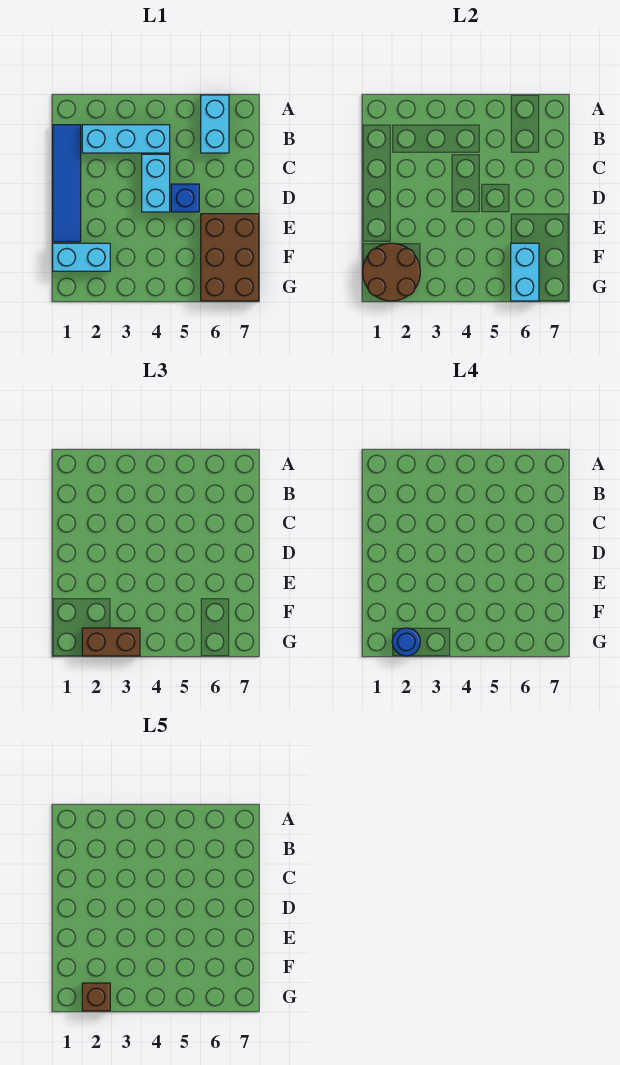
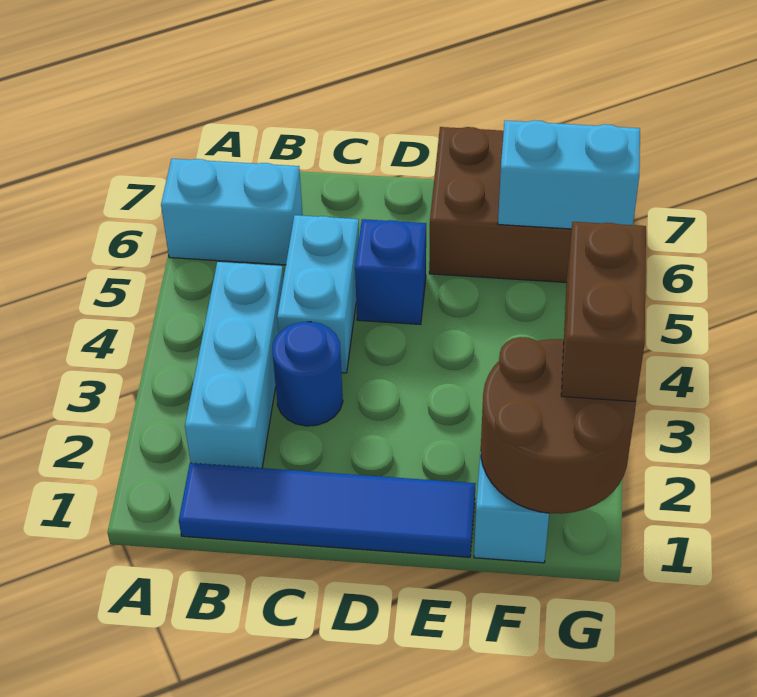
cyan 1x2 brick [142,154,170,212] -> cyan 1x2 brick turned to [277,215,359,373]
blue 1x1 round brick [392,628,420,656] -> blue 1x1 round brick moved to [272,322,343,426]
brown 1x1 brick [82,983,110,1011] -> none

